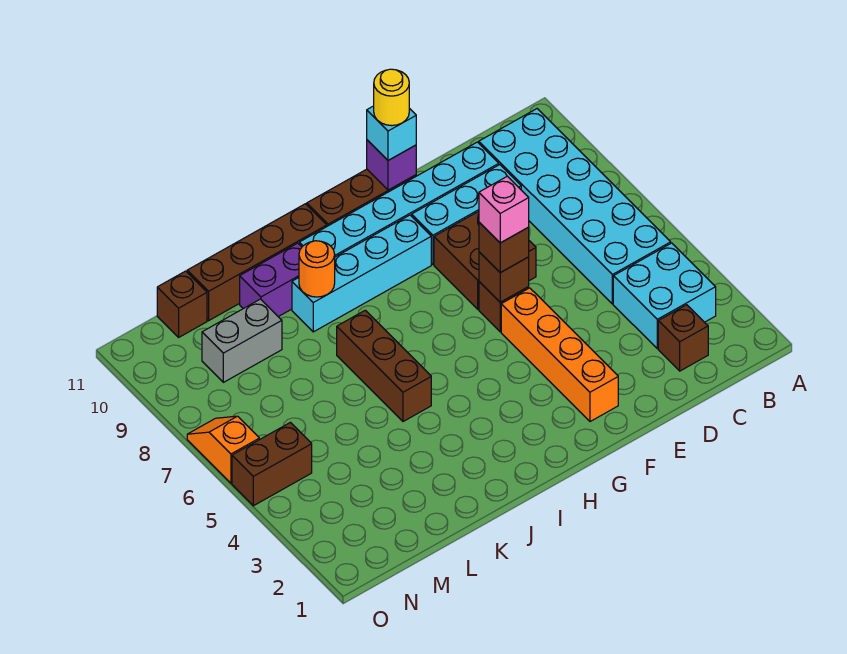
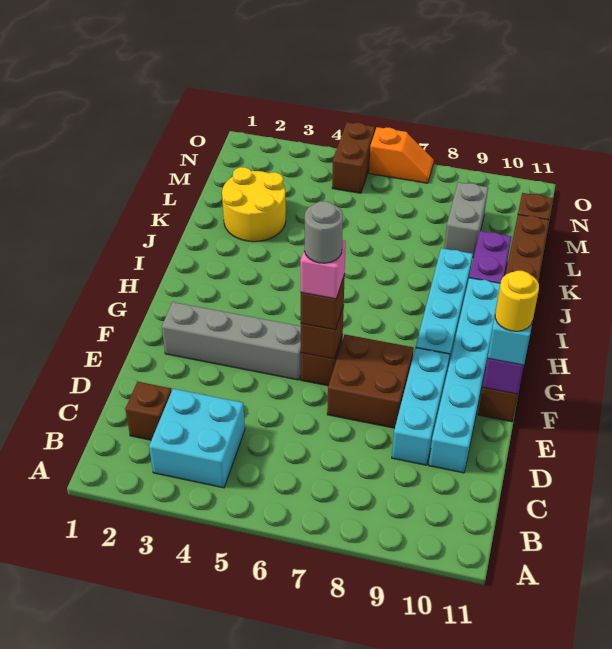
cyan 2x6 brick [479,109,671,304] -> none
orange 1x4 brick [501,288,618,422] -> grey 1x4 brick [162,302,301,380]
none -> grey 1x1 round brick [305,201,343,263]
brown 1x3 brick [337,310,431,422] -> none
orange 1x1 round brick [299,241,335,297] -> none
none -> yellow 2x2 round brick [222,167,286,242]

